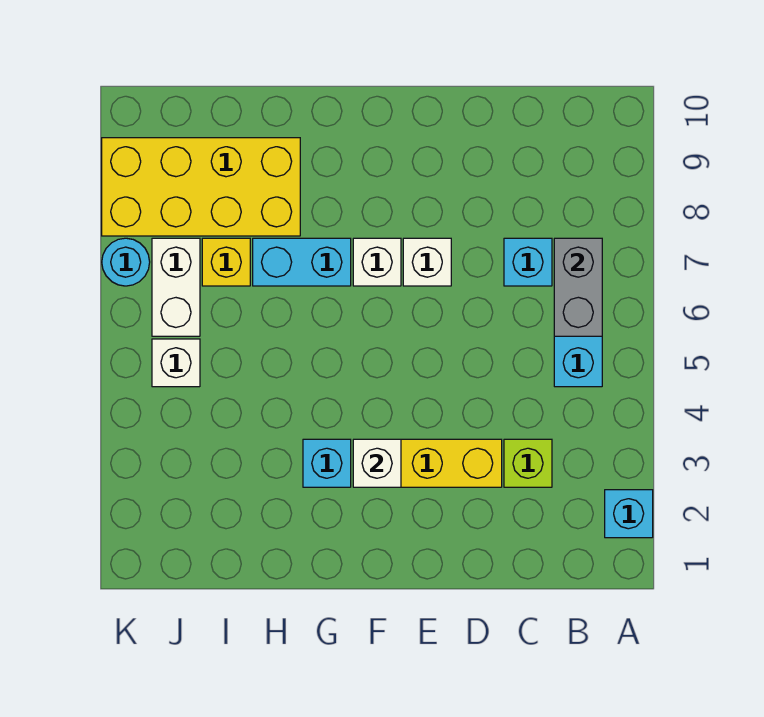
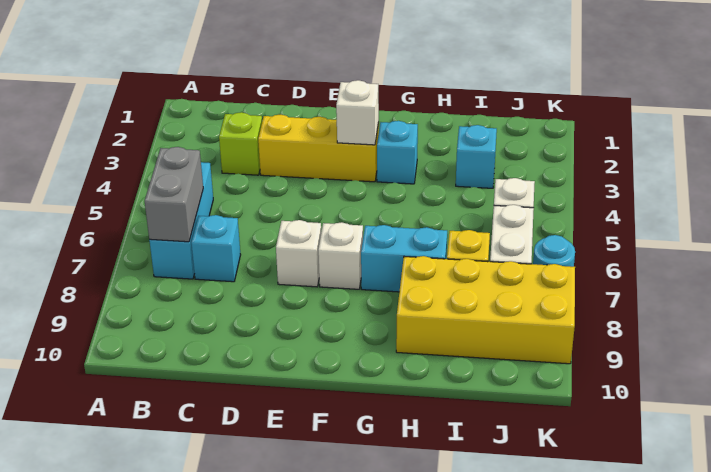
cyan 1x1 brick [605,490,653,538] -> cyan 1x1 brick moved to [456,125,497,188]

